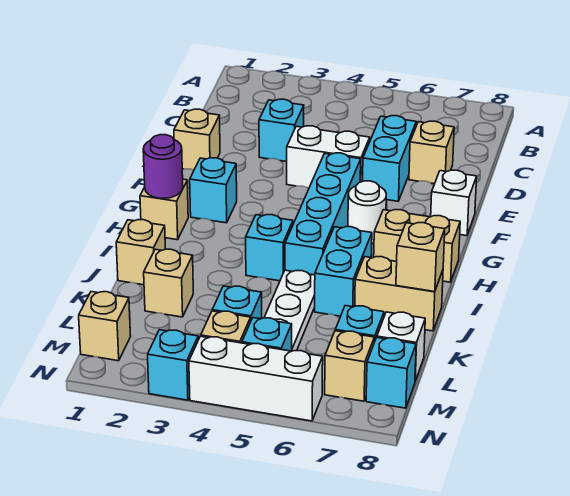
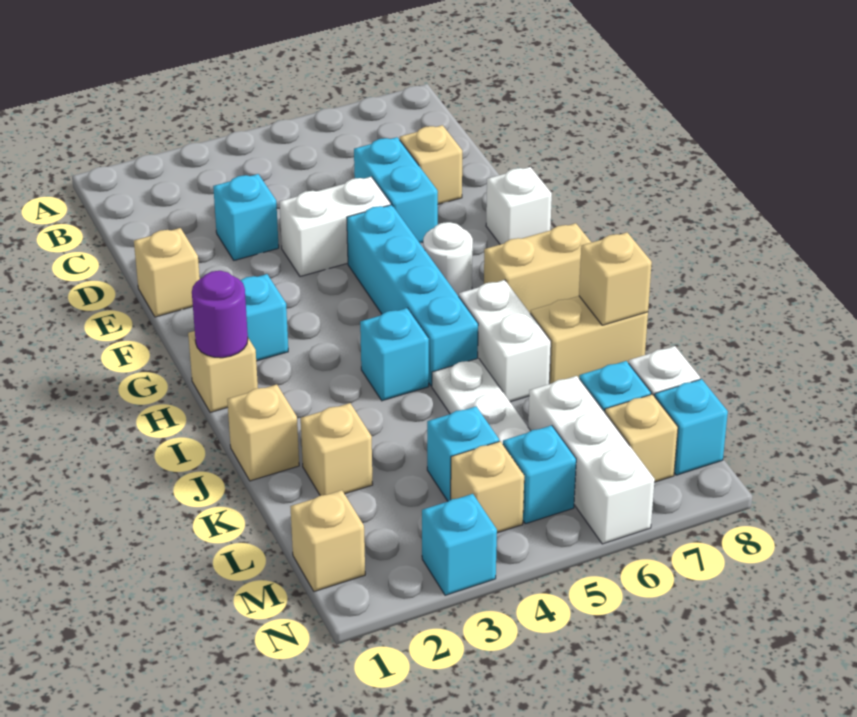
cyan 1x2 brick [315,227,372,316] -> white 1x2 brick [459,280,551,402]
white 1x3 brick [189,336,323,421] -> white 1x3 brick turned to [528,376,655,544]

